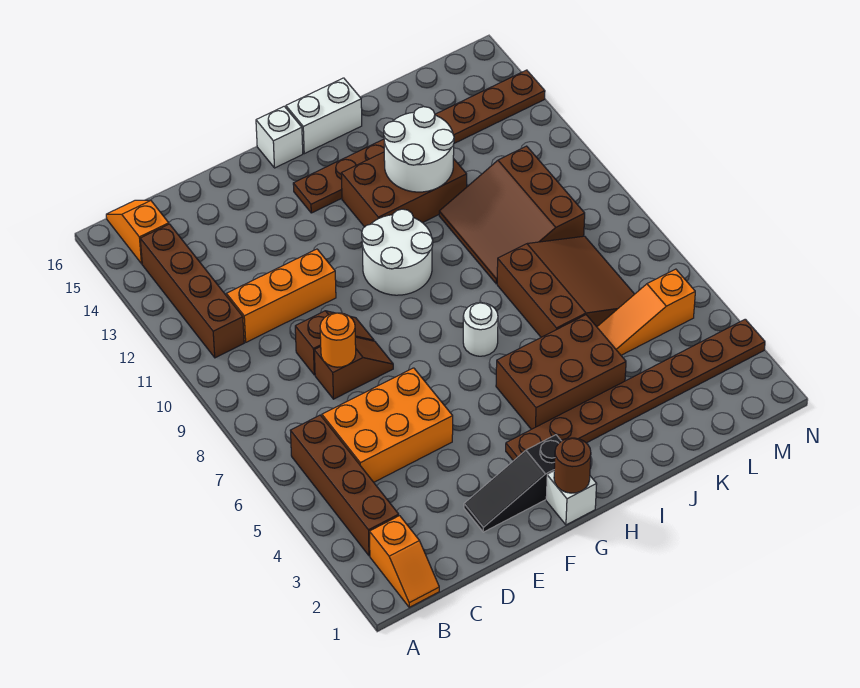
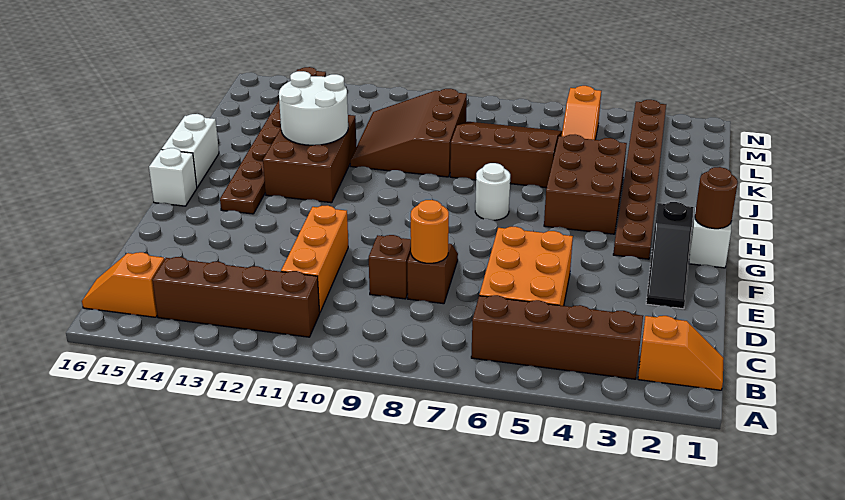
white 2x2 round brick [362,209,433,295] -> none
brown 3x3 slope [439,146,585,284] -> brown 3x3 slope turned to [350,89,467,177]

